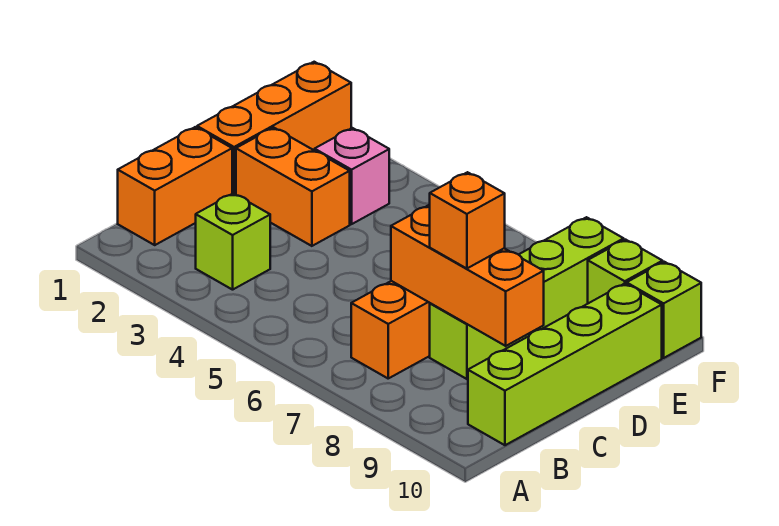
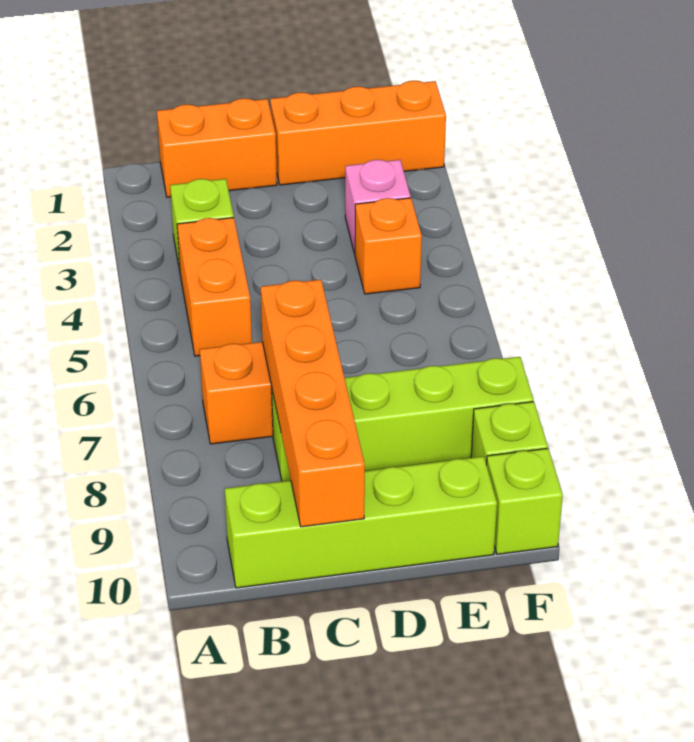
orange 1x3 brick [391,205,544,346] -> orange 1x4 brick [261,280,365,527]
orange 1x1 brick [430,172,505,269] -> orange 1x1 brick moved to [355,198,422,294]
orange 1x2 brick [236,128,350,246] -> orange 1x2 brick moved to [177,218,252,356]

